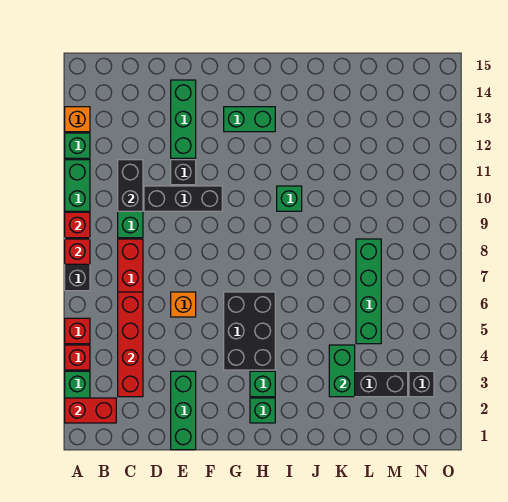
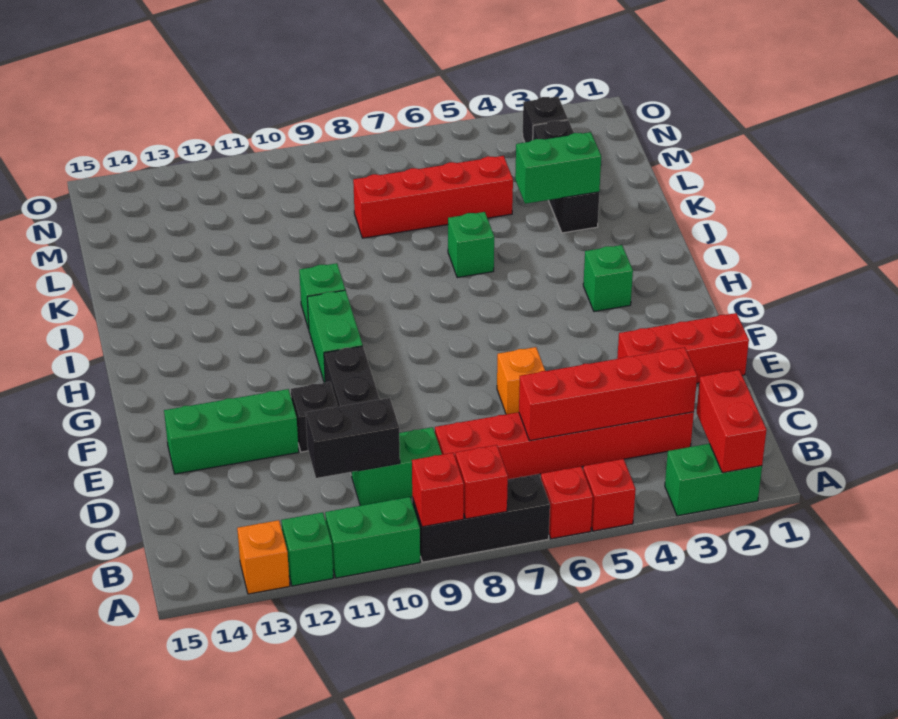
red 1x1 brick [65,345,90,370] -> red 1x1 brick moved to [541,466,593,539]
green 1x3 brick [171,371,196,450] -> red 1x3 brick [617,313,749,383]
black 2x3 brick [224,292,275,370] -> none
green 1x2 brick [224,107,275,132] -> green 1x2 brick moved to [307,290,363,383]
green 1x1 brick [250,398,275,423] -> green 1x1 brick moved to [448,212,494,278]
green 1x4 brick [356,239,381,344] -> red 1x4 brick [353,156,513,238]

